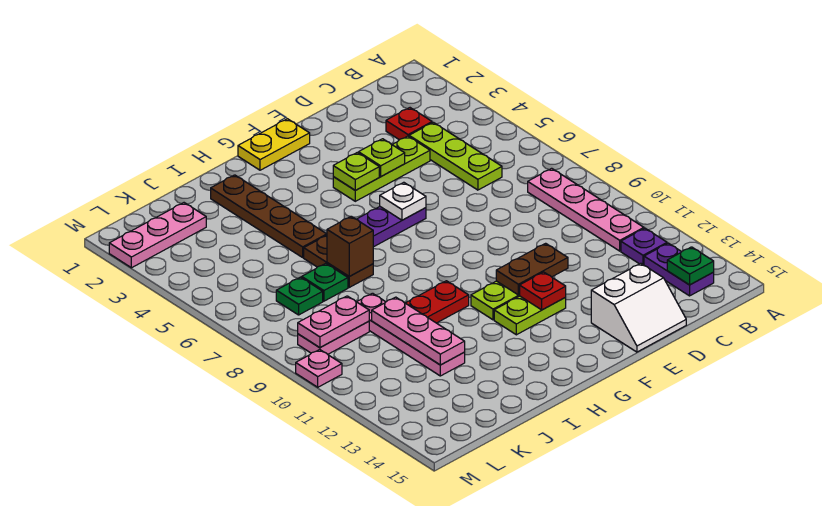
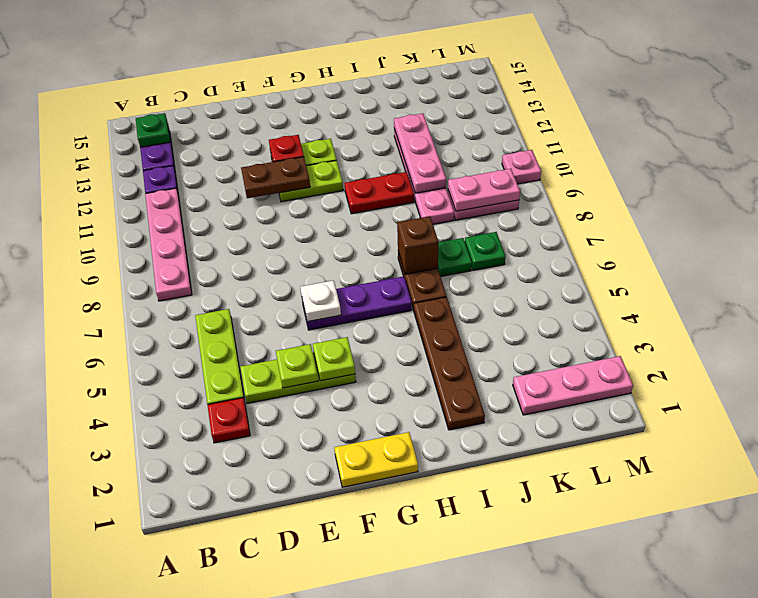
white 2x2 slope [591,263,686,352] -> none

